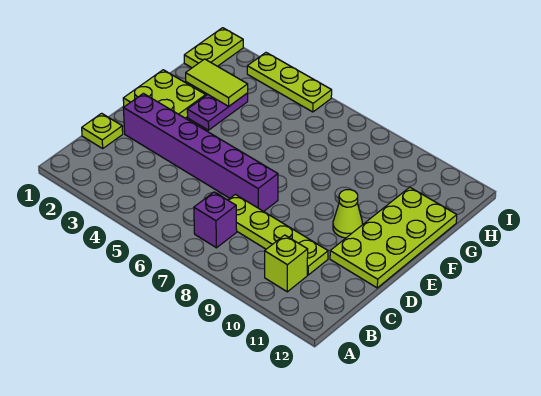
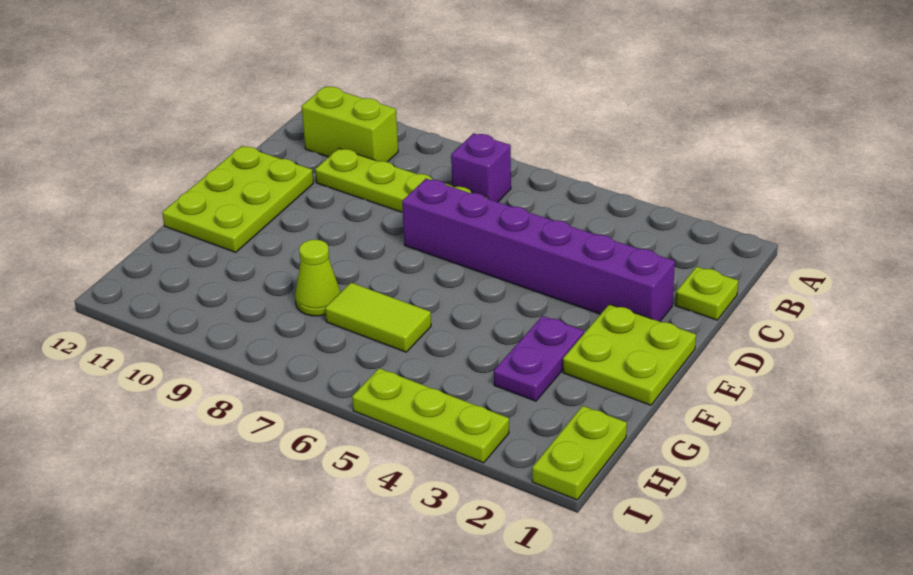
lime 1x1 brick [265,235,308,292] -> lime 1x2 brick [301,86,398,162]
lime 2x4 plate [330,187,457,288] -> lime 2x3 plate [162,146,313,252]
lime 1x1 cone [333,190,363,238] -> lime 1x1 cone moved to [295,240,341,316]
lime 1x2 tile [186,59,248,106] -> lime 1x2 tile moved to [325,283,431,352]

